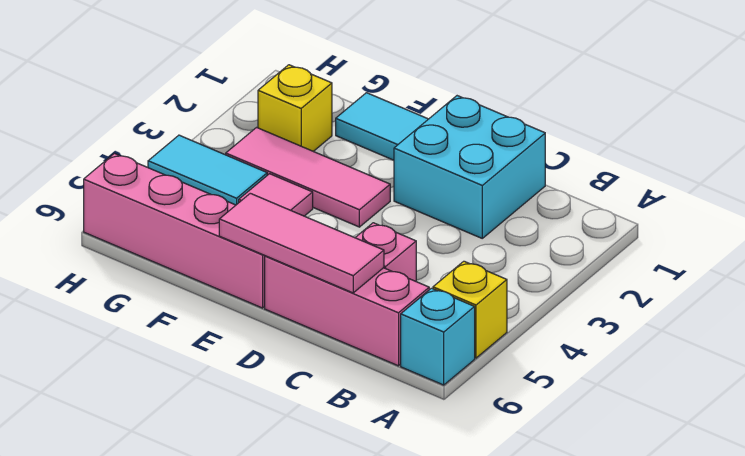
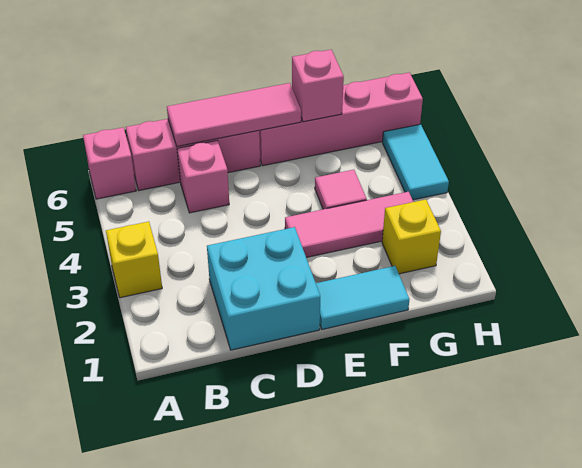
yellow 1x1 brick [433,261,507,358] -> yellow 1x1 brick moved to [106,222,162,298]
cyan 1x1 brick [401,288,475,385] -> pink 1x1 brick [83,127,136,199]
none -> pink 1x1 brick [292,50,344,122]
cyan 1x2 tile [148,135,267,205] -> cyan 1x2 tile turned to [383,124,449,200]

